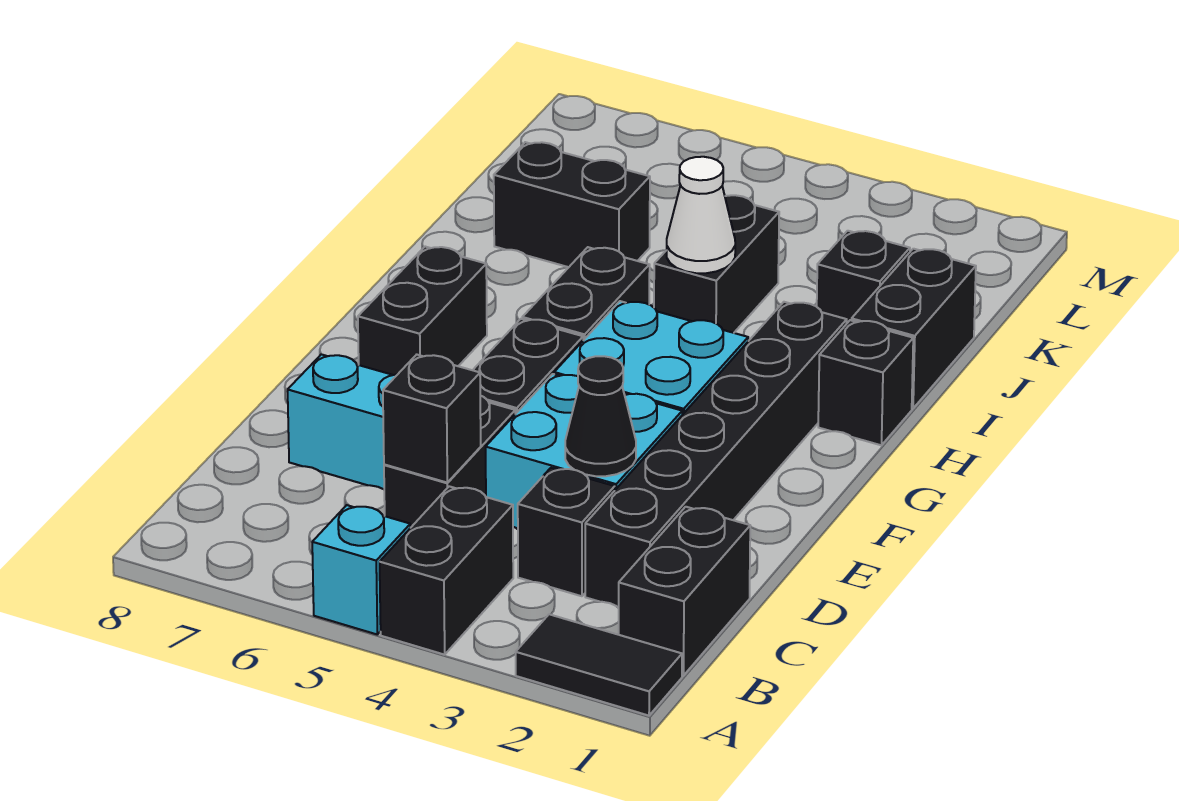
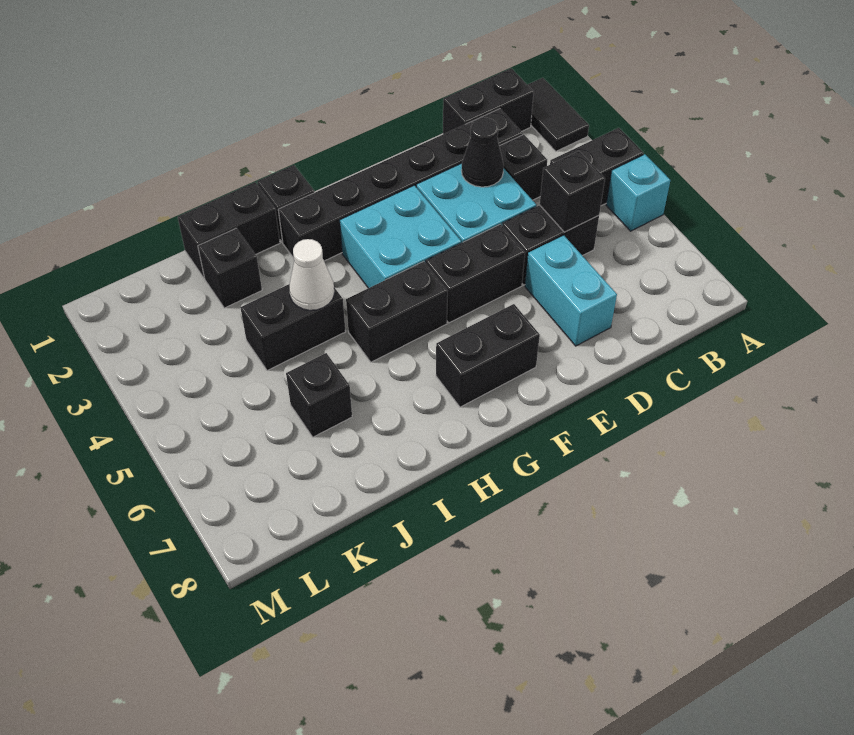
black 1x2 brick [494,142,650,267] -> black 1x1 brick [286,353,352,437]

